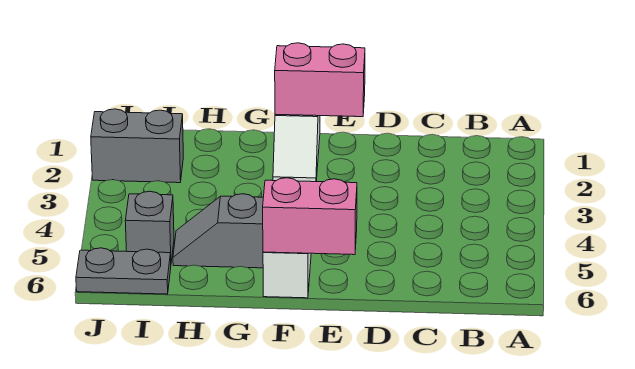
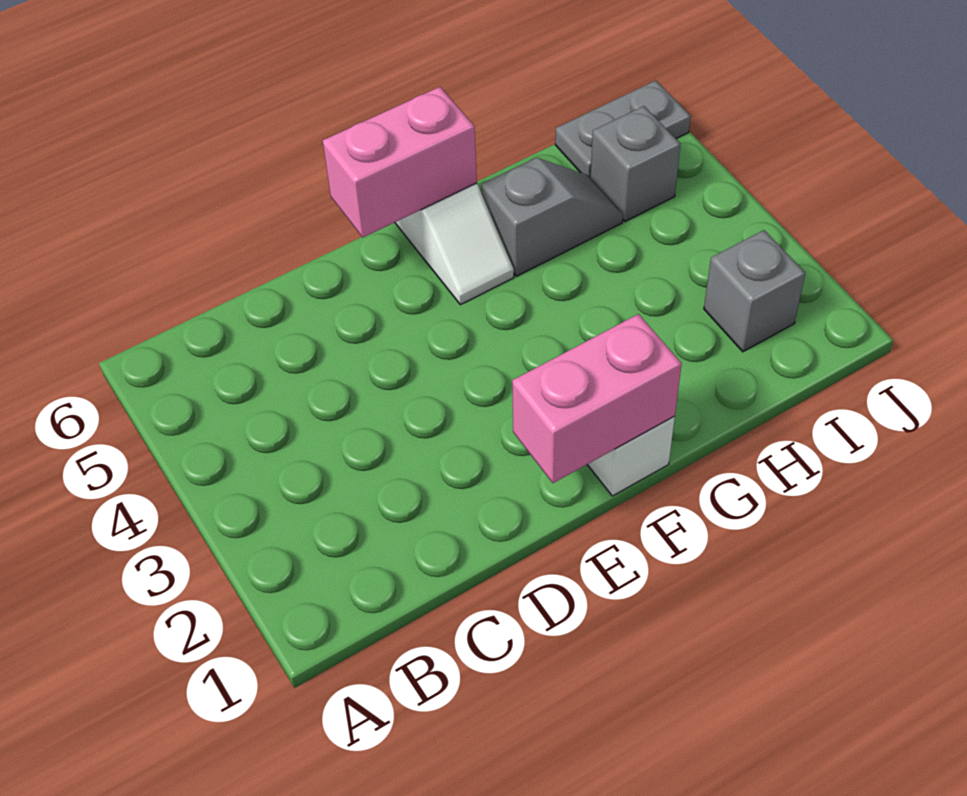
grey 1x2 brick [91,109,183,183] -> grey 1x1 brick [704,230,805,352]

